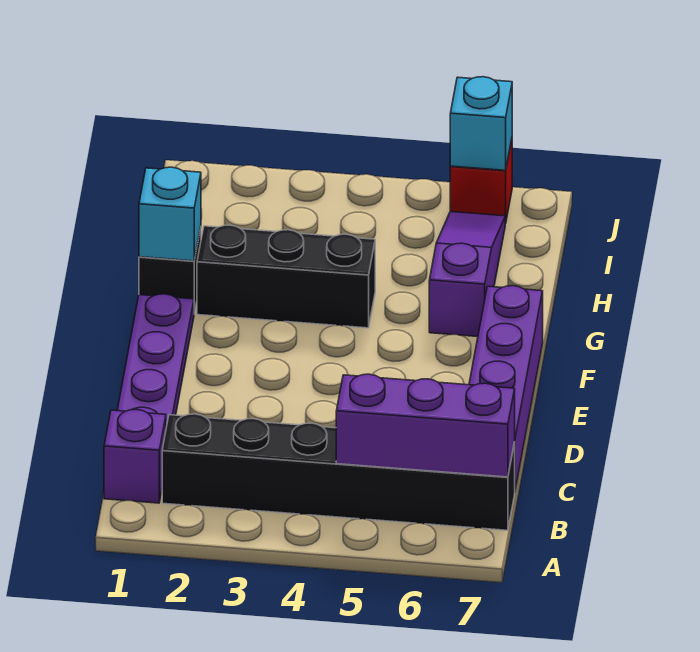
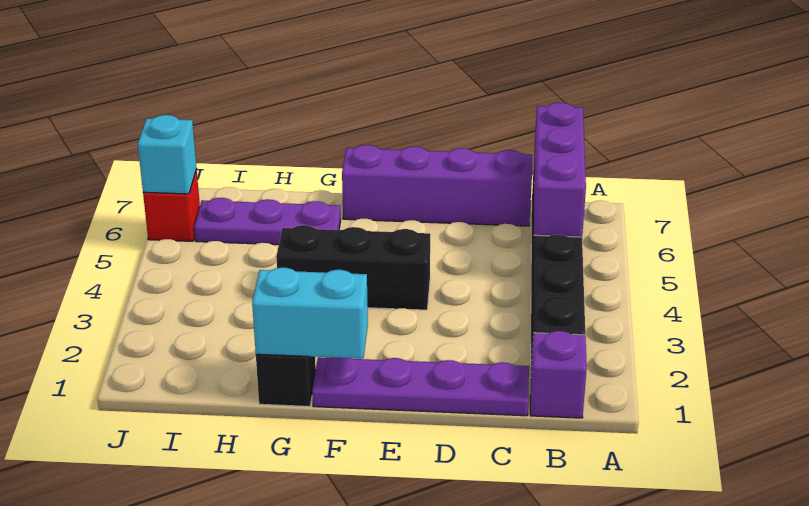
cyan 1x1 brick [139,167,201,261] -> cyan 1x2 brick [252,268,368,359]
black 1x3 brick [197,225,375,328] -> black 1x3 brick turned to [276,225,430,310]
purple 1x3 slope [429,212,505,337] -> purple 1x3 plate [194,198,341,245]

